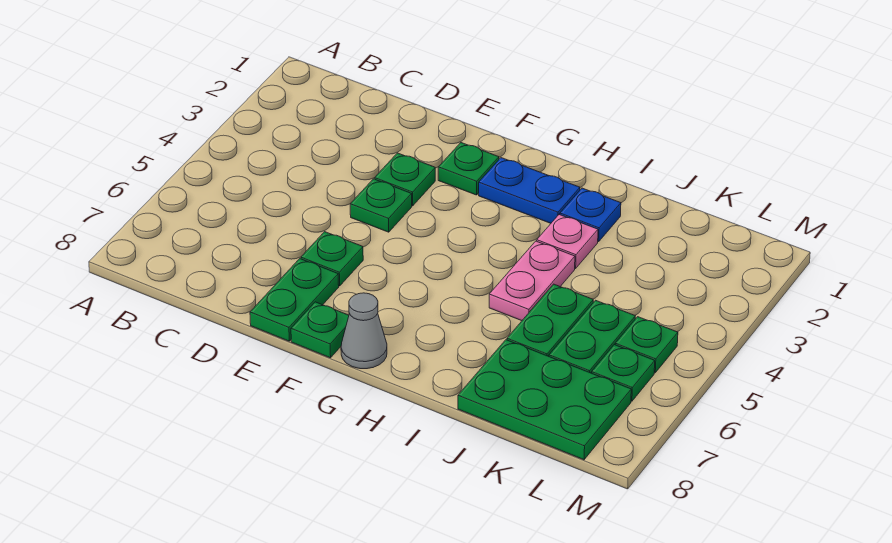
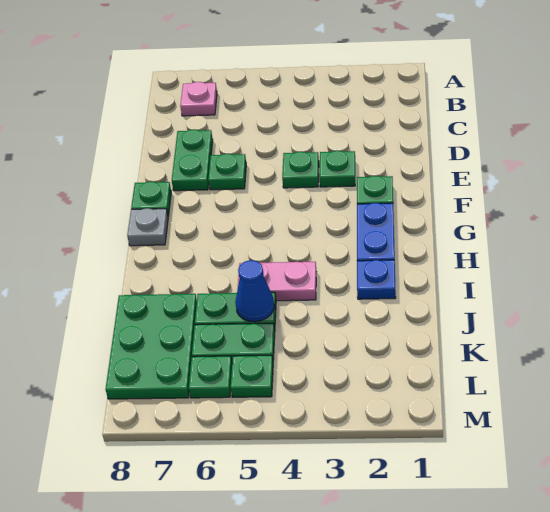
green 1x2 plate [250,259,339,341] -> green 1x2 plate turned to [172,129,213,191]
grey 1x1 cone [341,293,387,369] -> grey 1x1 plate [127,208,168,246]
pink 1x1 plate [537,215,598,268] -> pink 1x1 plate moved to [180,82,217,116]
none -> blue 1x1 cone [235,260,274,322]

